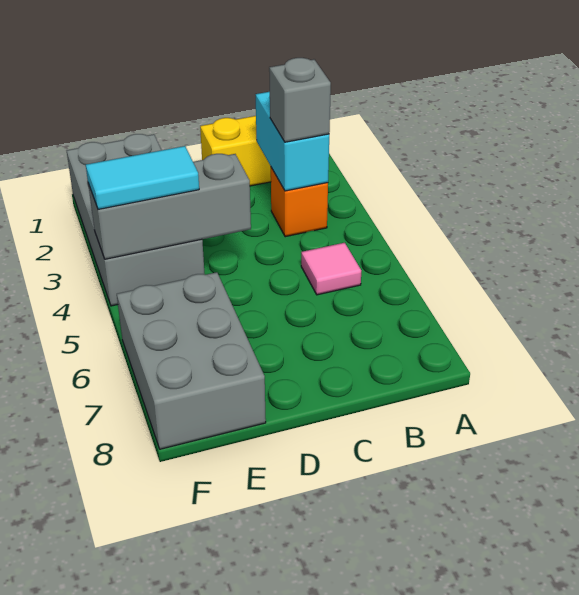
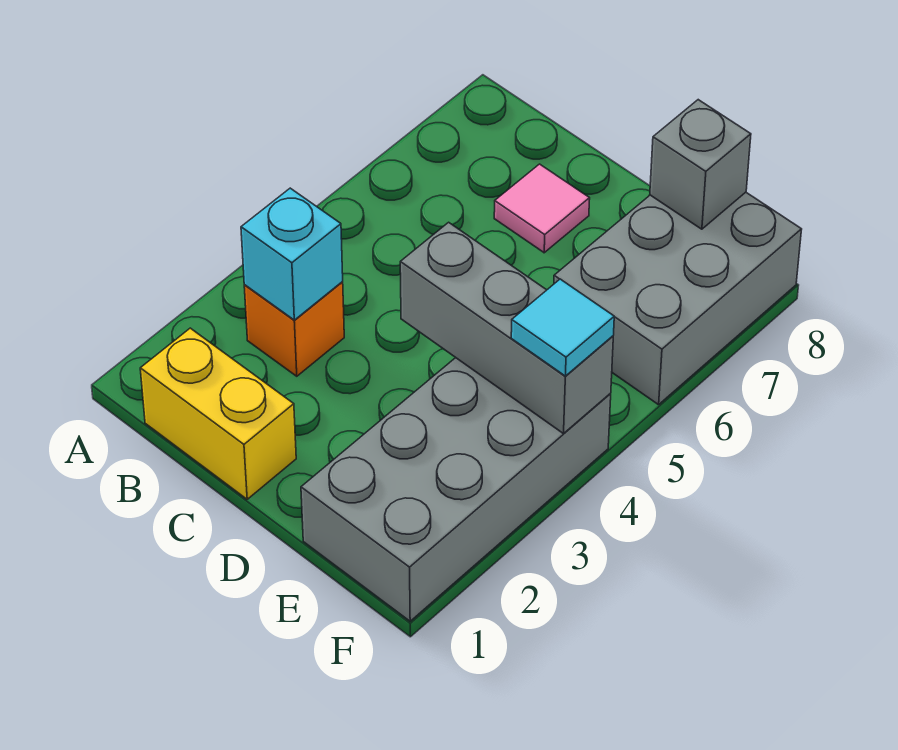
cyan 1x2 brick [256,92,329,191] -> cyan 1x1 brick [241,188,343,320]
grey 1x1 brick [269,58,331,142] -> grey 1x1 brick moved to [650,100,751,229]
pink 1x1 tile [301,243,361,295] -> pink 1x1 tile moved to [494,164,590,253]
cyan 1x2 tile [86,146,199,209] -> cyan 1x1 tile [511,279,614,376]

